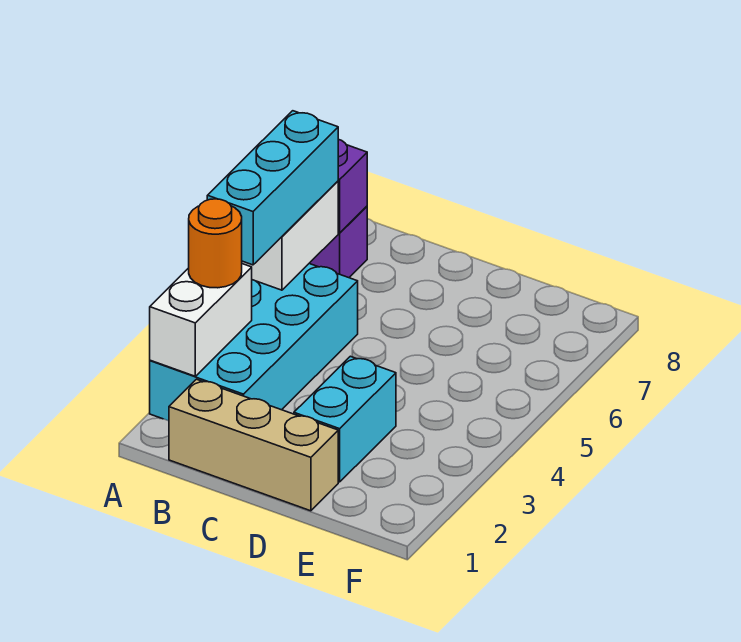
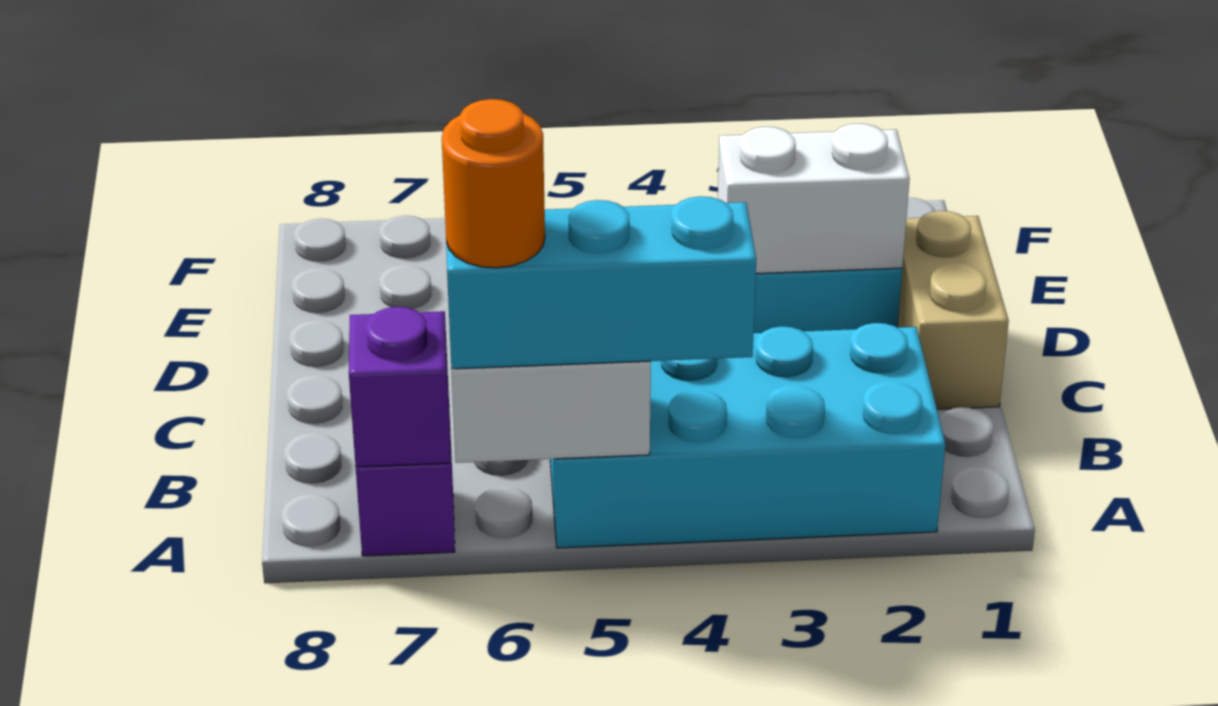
white 1x2 brick [150,264,252,376] -> white 1x2 brick moved to [718,124,910,274]
orange 1x1 round brick [189,199,242,288] -> orange 1x1 round brick moved to [442,99,545,268]
tan 1x3 brick [169,379,338,511] -> tan 1x2 brick [898,211,1009,409]

